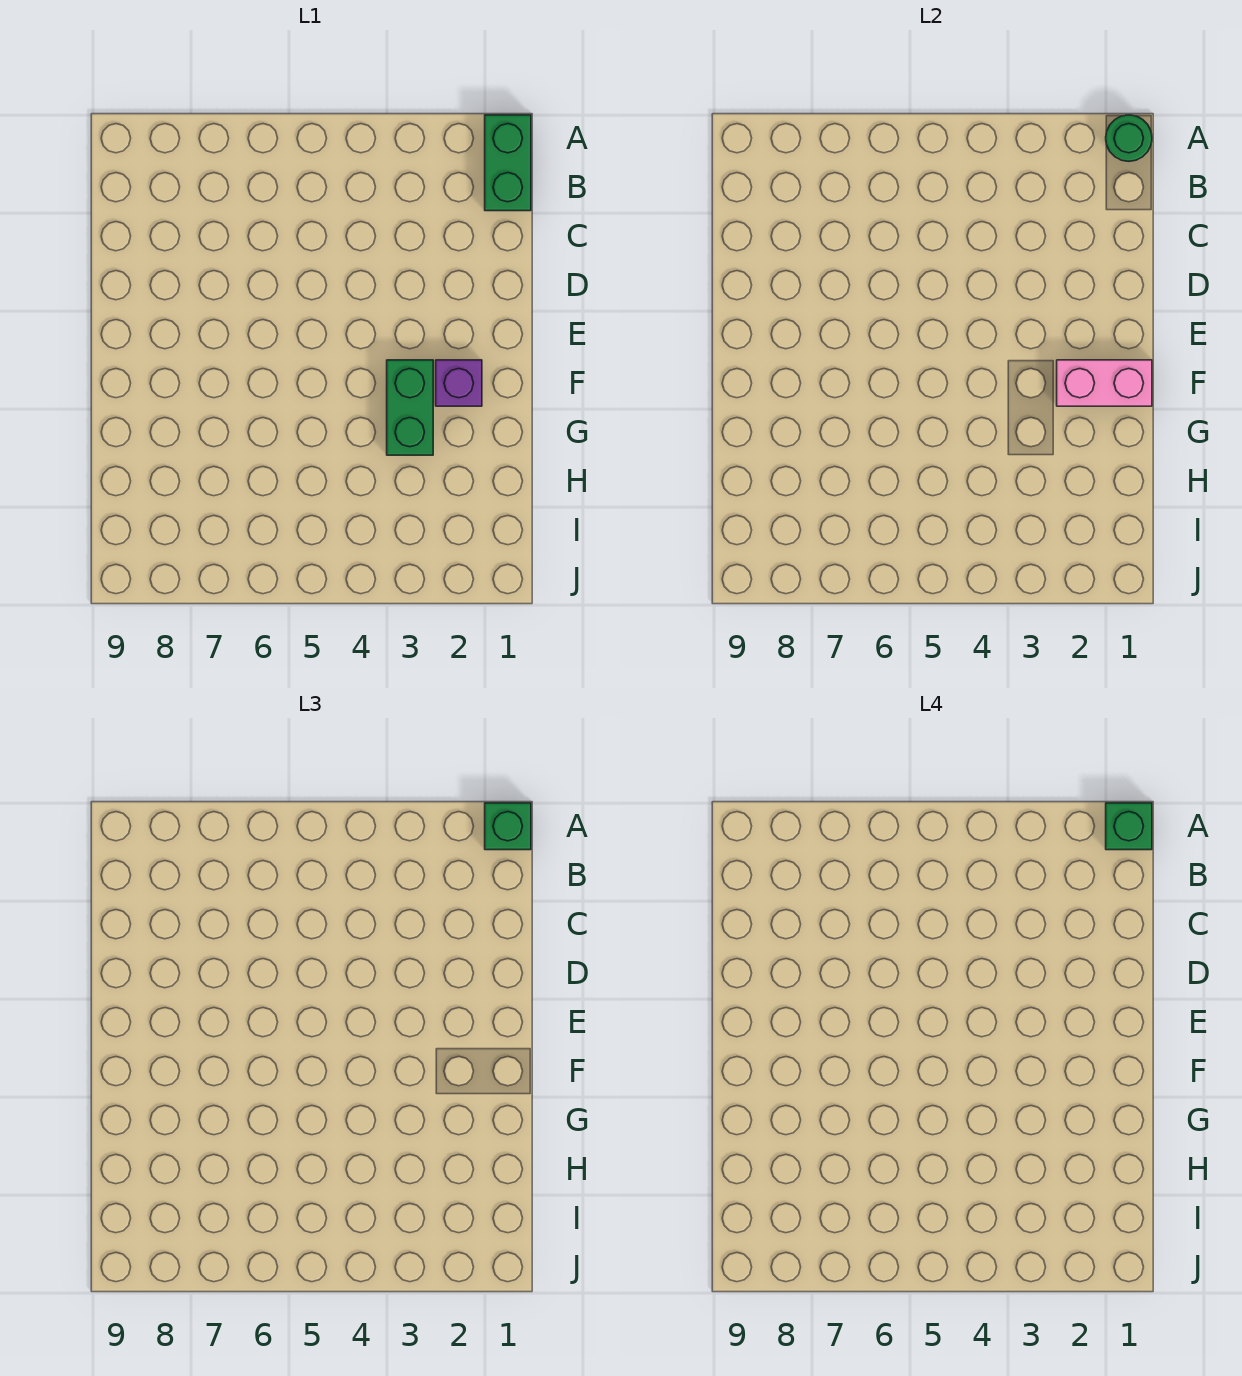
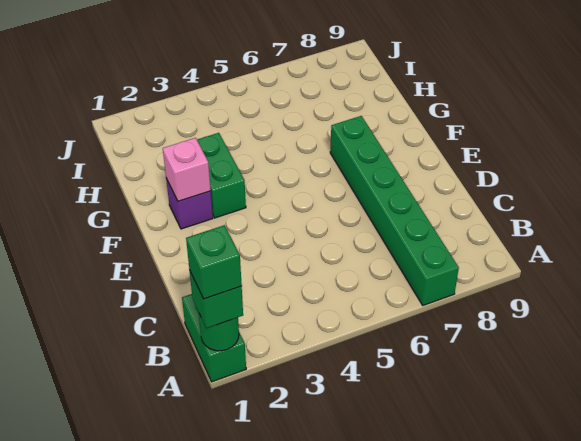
none -> green 1x6 brick [330,116,459,305]
pink 1x2 brick [1057,360,1152,406] -> pink 1x1 brick [163,138,211,201]

